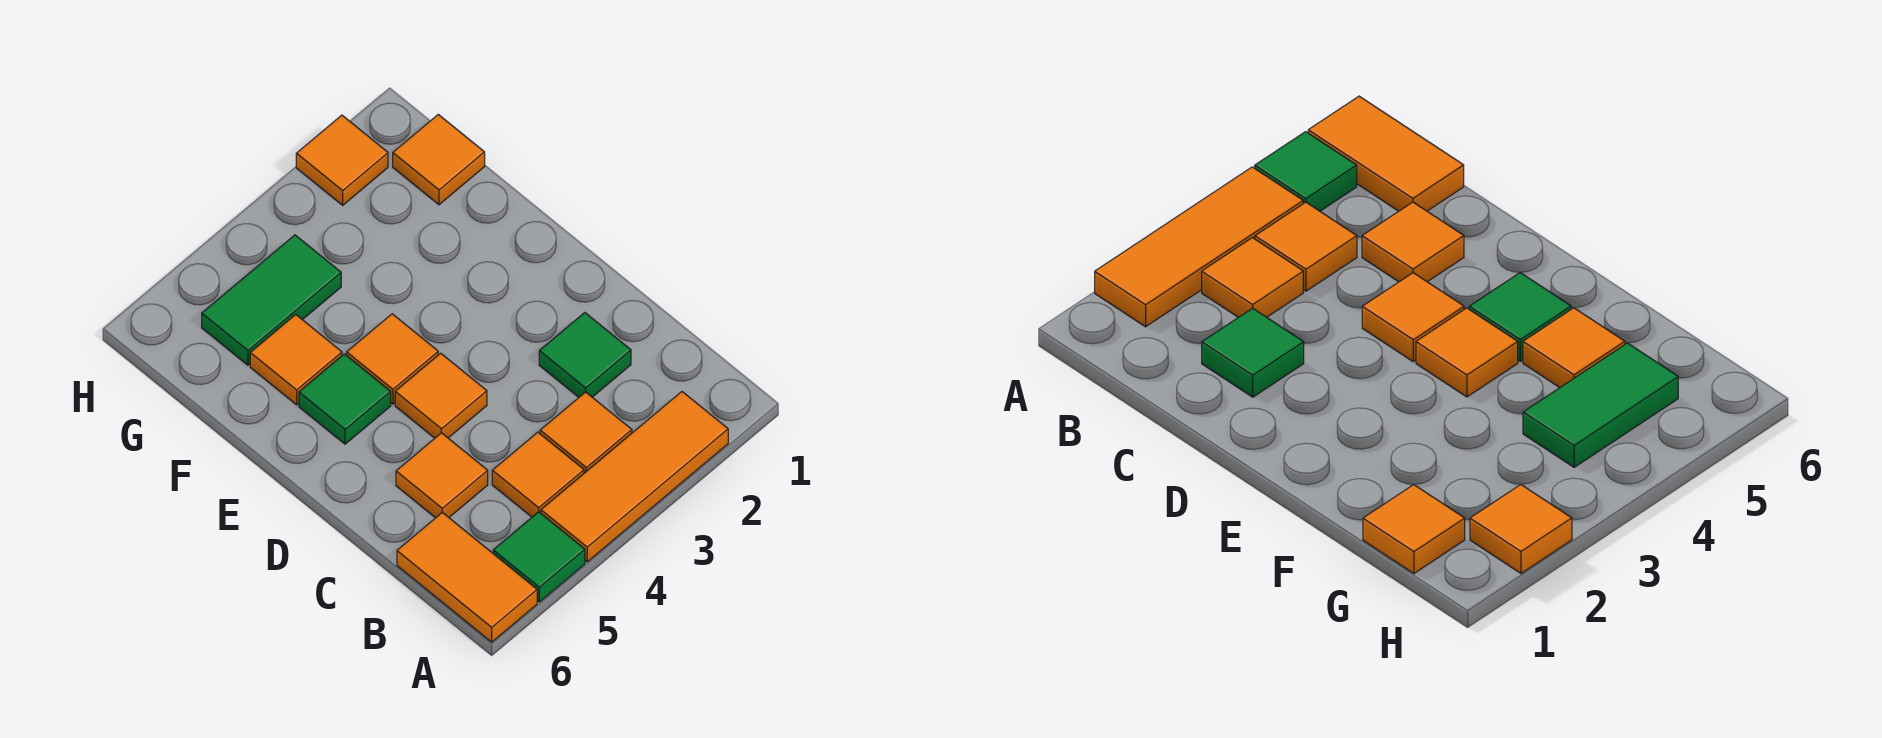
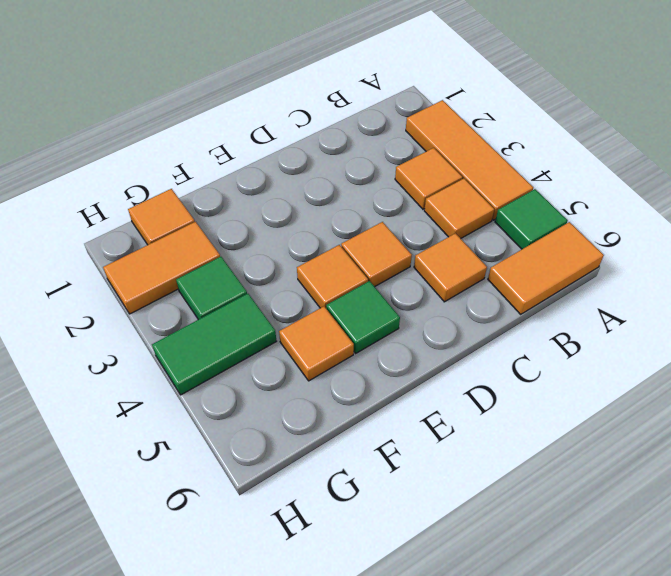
green 1x1 tile [539,313,631,397] -> green 1x1 tile moved to [176,257,247,320]
green 1x2 tile [202,235,341,365] -> green 1x2 tile turned to [152,294,276,395]
orange 1x1 tile [296,115,388,205] -> orange 1x2 tile [103,222,220,314]

